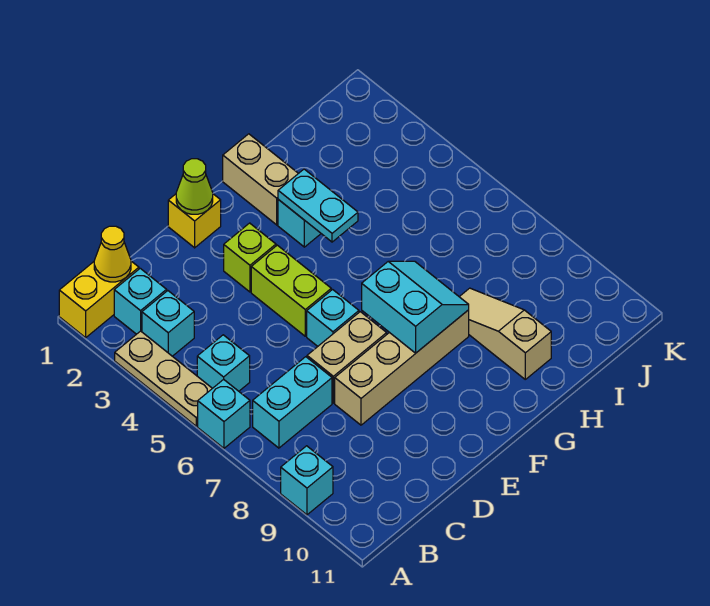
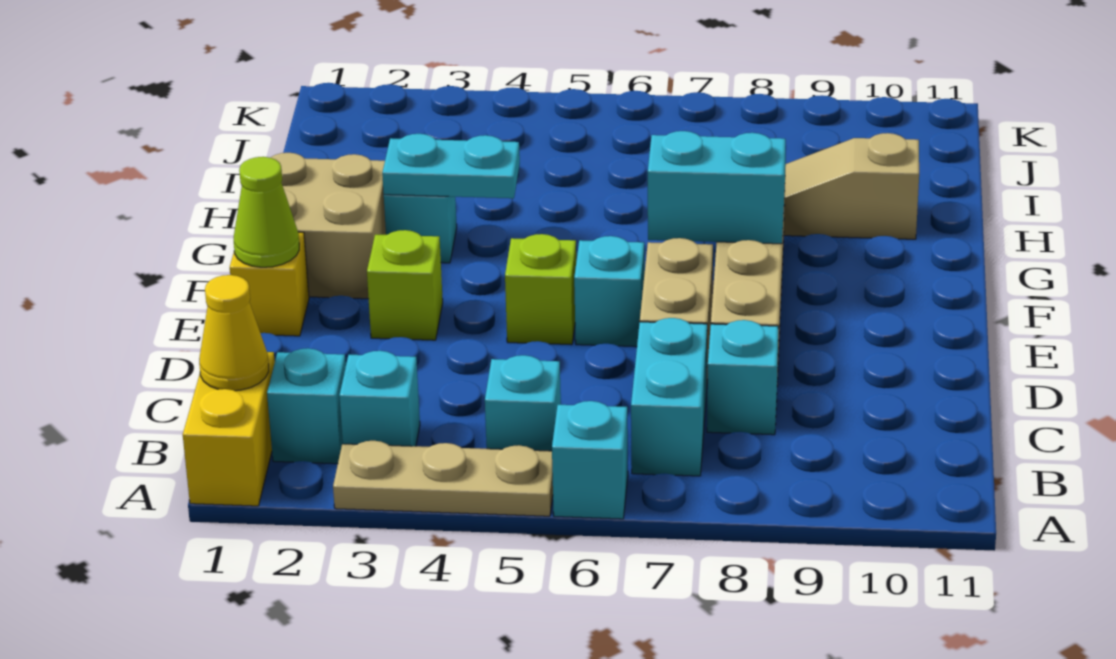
cyan 1x1 brick [281,446,333,515] -> cyan 1x1 brick moved to [707,320,779,435]
lime 1x2 brick [251,245,331,336] -> lime 1x1 brick [505,234,576,345]
tan 1x2 brick [223,134,298,225] -> tan 2x2 brick [271,153,386,299]

